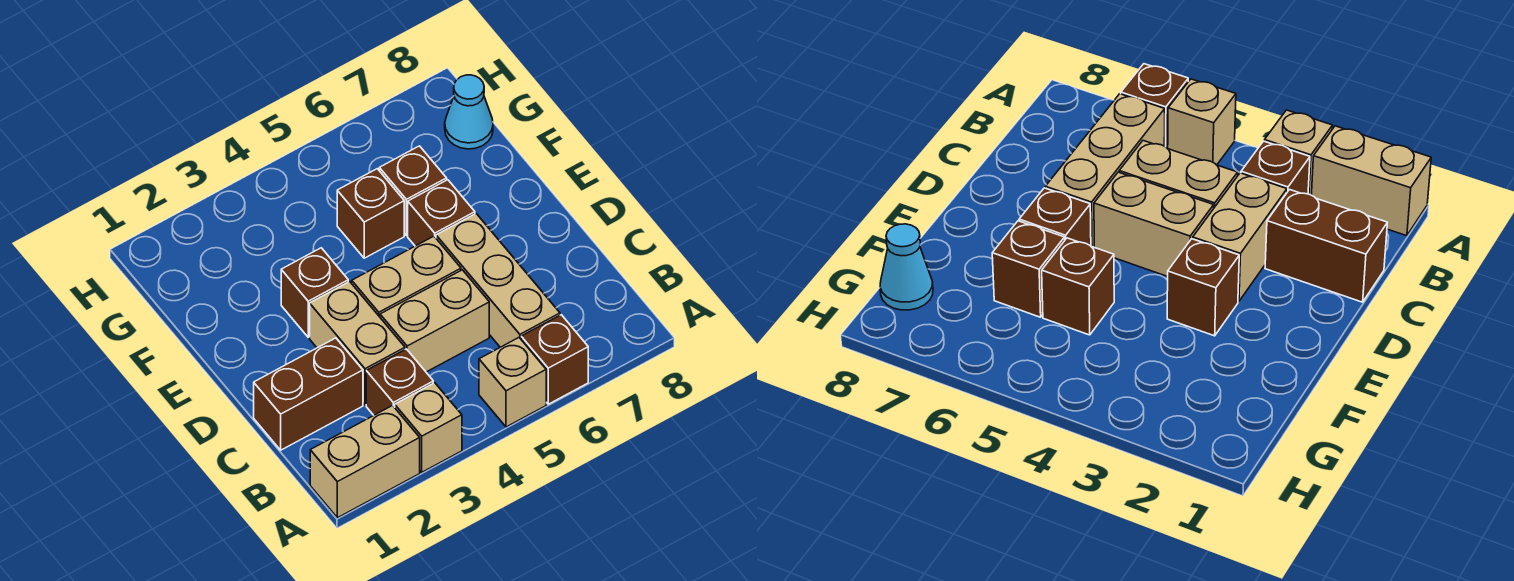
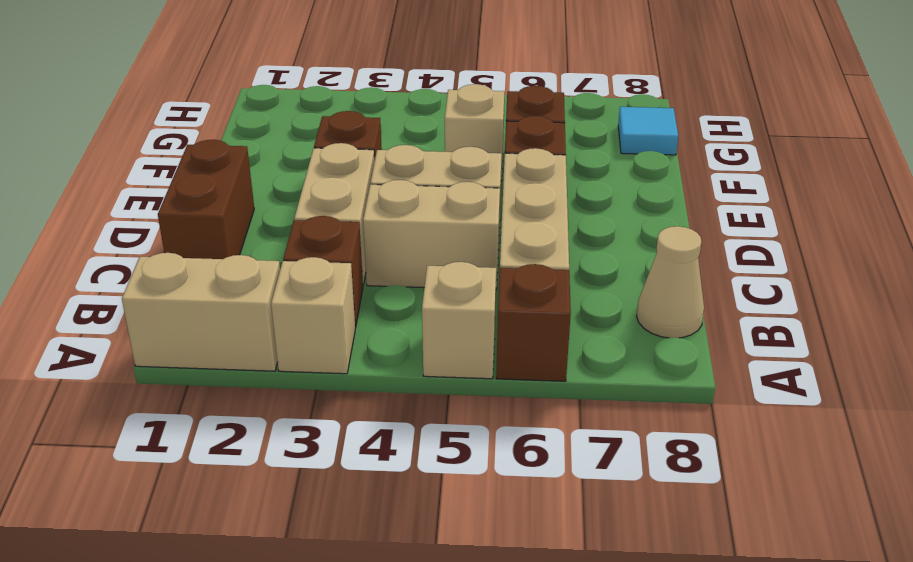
none -> tan 1x1 cone [637,226,704,338]
brown 1x2 brick [254,338,363,450] -> brown 1x2 brick turned to [158,140,254,259]
brown 1x1 brick [337,169,404,258] -> tan 1x1 brick [445,84,504,181]
cyan 1x1 cone [445,75,493,149] -> cyan 1x1 tile [618,107,678,155]

